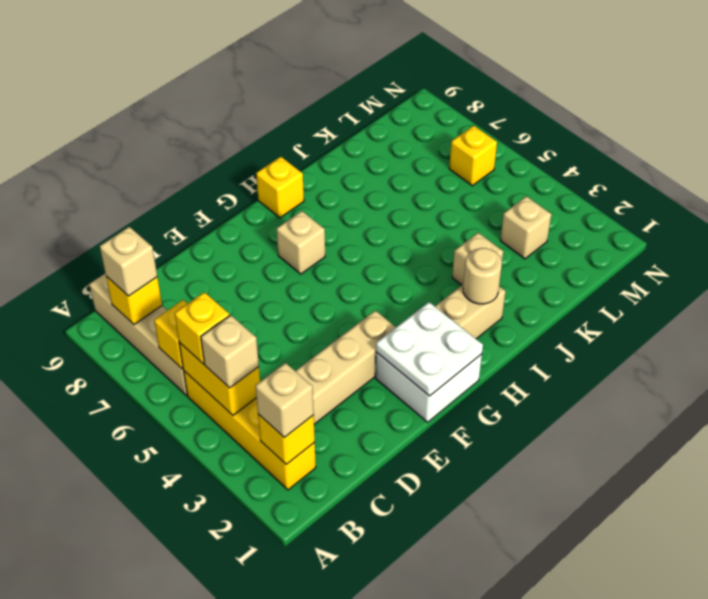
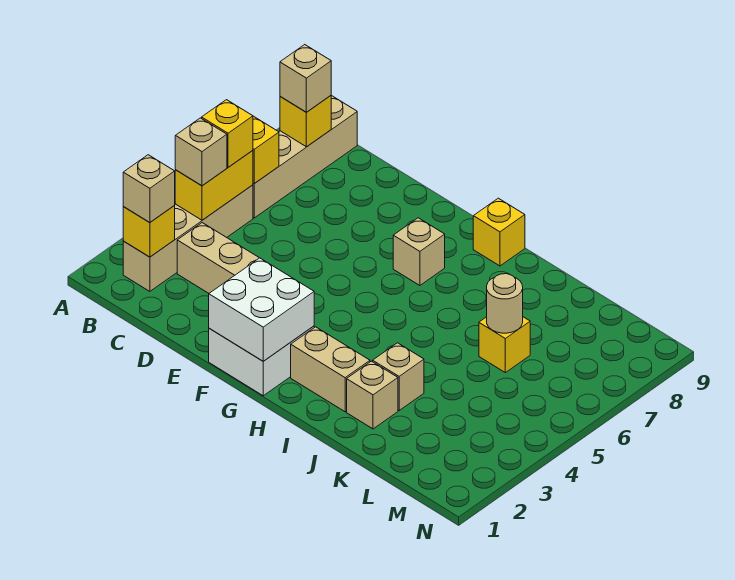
yellow 1x4 brick [184,371,316,490] -> tan 1x4 brick [123,185,253,291]
white 2x2 plate [376,302,483,396] -> white 2x2 brick [209,258,314,361]
tan 1x1 round brick [463,248,502,304] -> tan 1x1 round brick moved to [487,274,523,333]
tan 1x1 brick [500,196,551,259] -> tan 1x1 brick moved to [347,361,398,429]
yellow 1x1 brick [449,125,497,186] -> yellow 1x1 brick moved to [479,317,530,373]

